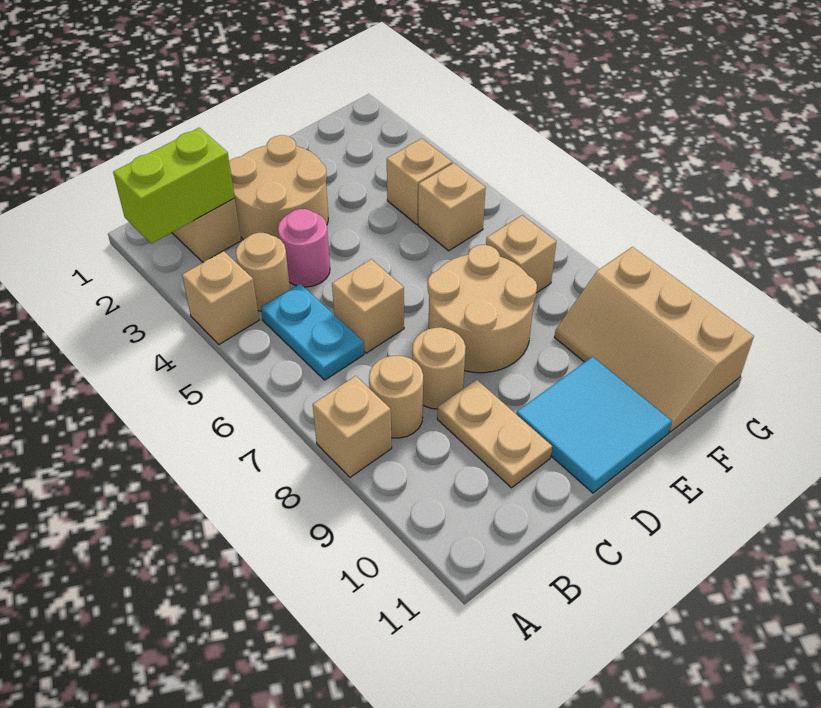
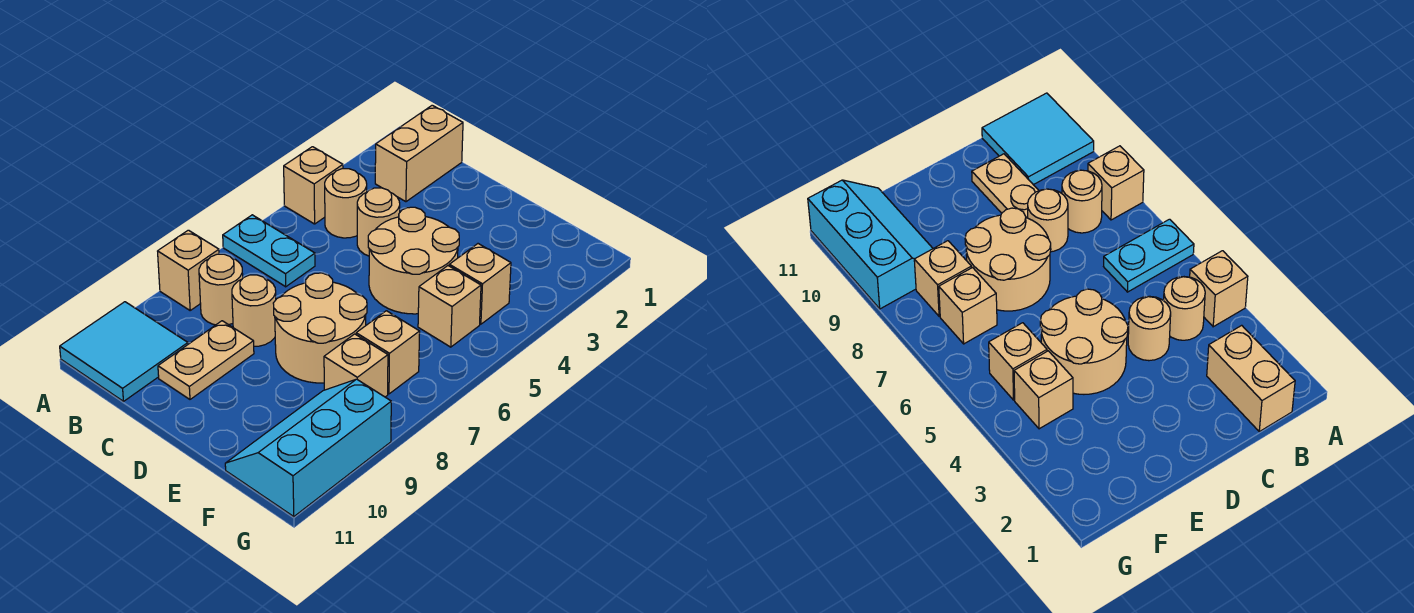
lime 1x2 brick [113,128,235,244] -> none
cyan 1x2 plate [261,284,364,380] -> cyan 1x2 plate turned to [223,215,315,287]
tan 2x2 round brick [229,135,328,240] -> tan 2x2 round brick moved to [368,207,459,314]
pink 1x1 round brick [278,209,330,287] -> tan 1x1 round brick [357,188,400,256]
tan 1x1 brick [332,259,404,353] -> tan 1x1 brick moved to [324,334,388,397]
cyan 2x2 tile [516,357,672,493] -> cyan 2x2 tile moved to [60,302,188,401]
tan 2x3 slope [554,247,754,432] -> cyan 2x3 slope [225,379,391,517]

